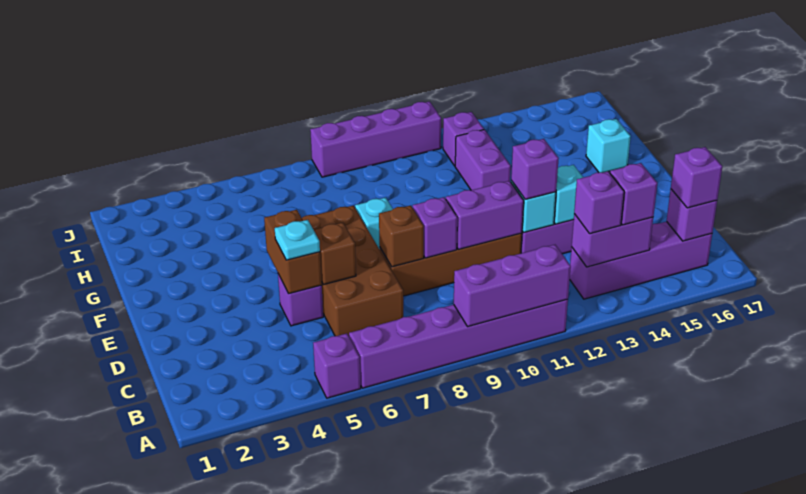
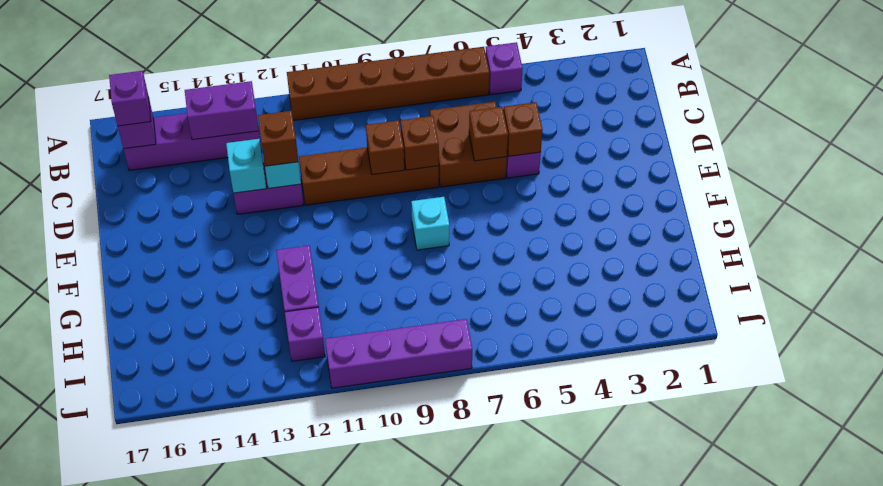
purple 1x6 brick [349,299,568,388] -> brown 1x6 brick [287,47,489,121]
purple 1x3 brick [454,245,571,327] -> none
purple 1x1 brick [574,171,624,234] -> none
purple 1x1 brick [610,163,657,225] -> none
brown 2x4 brick [302,206,403,336] -> brown 2x2 brick [430,102,507,187]
brown 1x2 brick [264,210,322,294] -> brown 1x1 brick [504,102,543,156]
cyan 1x1 plate [275,220,320,260] -> none
purple 1x1 brick [413,197,457,258] -> brown 1x1 brick [366,120,404,175]
purple 1x2 brick [446,181,524,249] -> none
purple 1x1 brick [511,139,559,199] -> brown 1x1 brick [258,111,298,166]
cyan 1x1 brick [586,119,631,173] -> none

